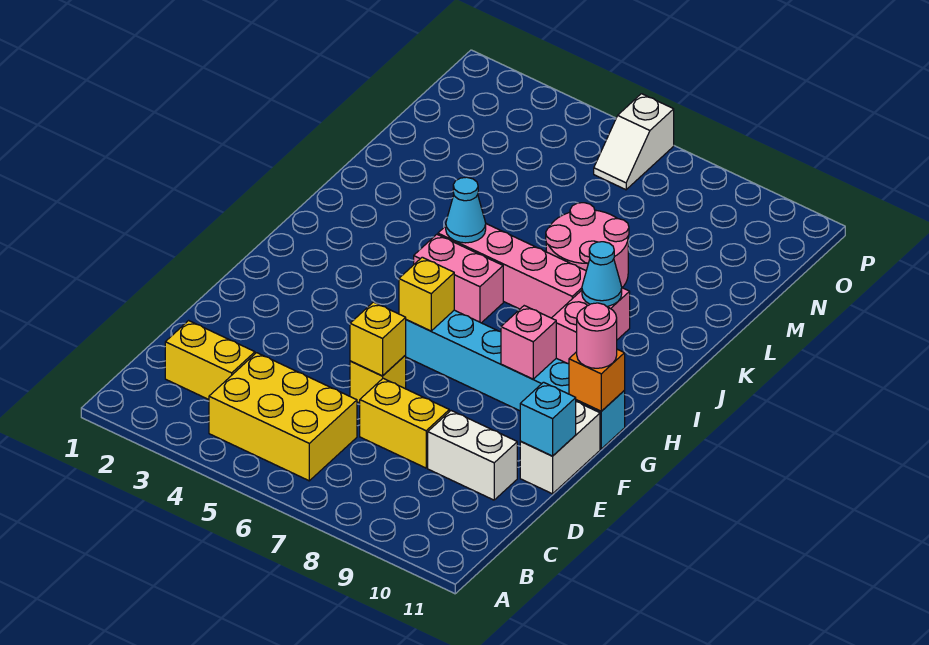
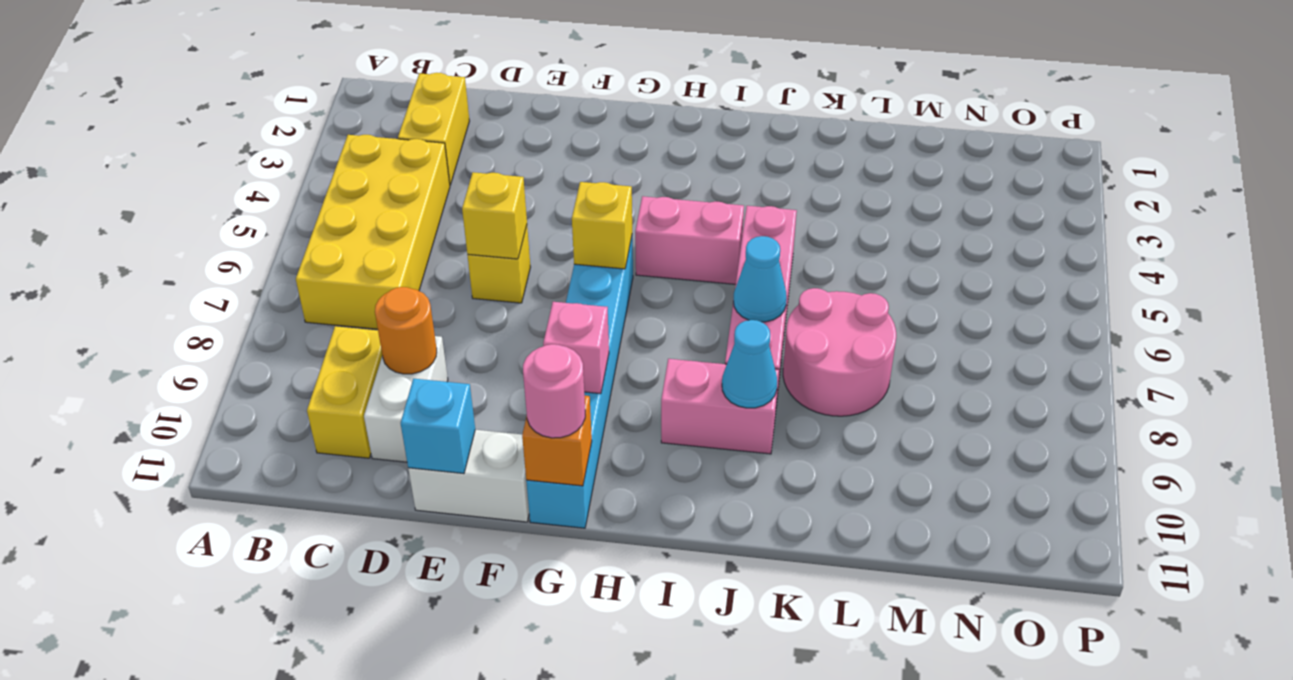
yellow 2x3 brick [209,353,357,481] -> yellow 2x4 brick [296,135,450,329]
yellow 1x2 brick [360,378,449,468] -> yellow 1x2 brick moved to [307,326,382,458]
none -> orange 1x1 round brick [375,287,437,374]
pink 1x2 brick [414,234,503,323] -> pink 1x2 brick turned to [635,196,744,284]
cyan 1x1 cone [446,177,486,243] -> cyan 1x1 cone moved to [734,236,787,322]
white 1x2 slope [594,94,674,190] -> none

